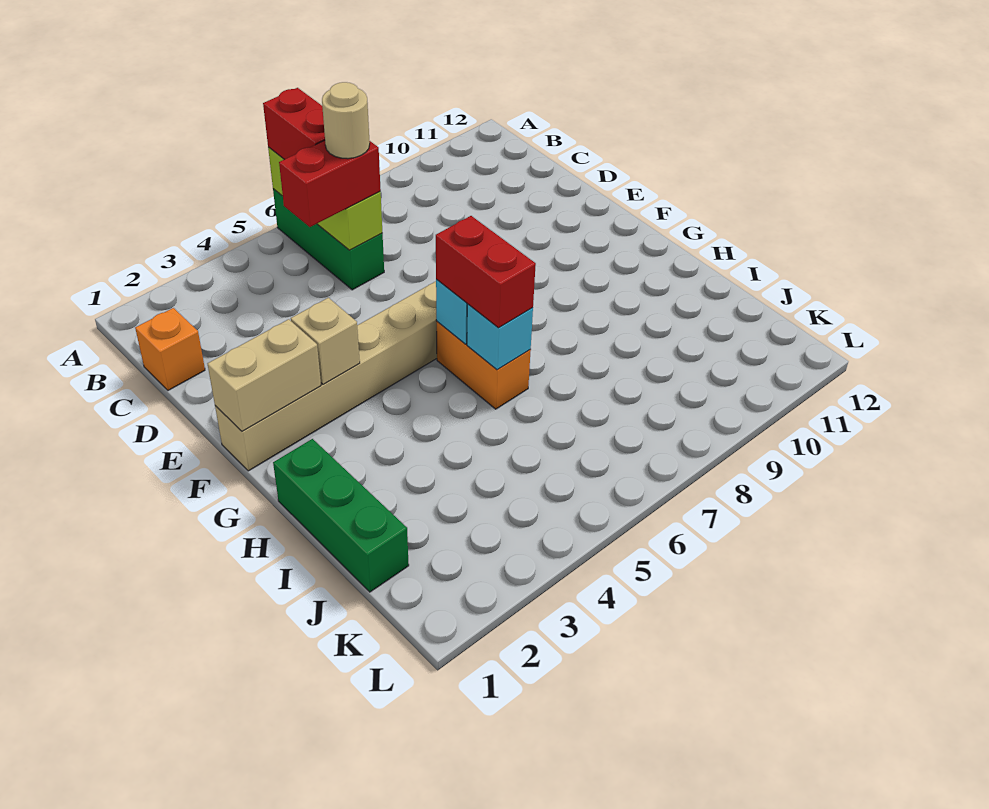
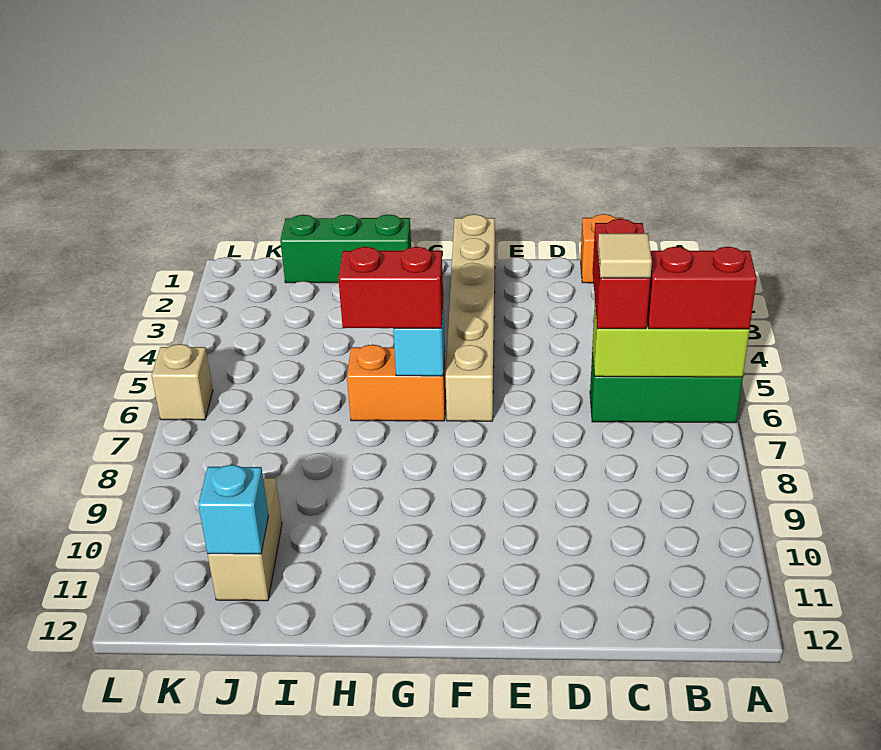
tan 1x1 round brick [322,82,370,159] -> tan 1x1 tile [598,233,652,278]
tan 1x2 brick [208,319,321,431] -> tan 1x2 brick moved to [207,478,282,601]
tan 1x1 brick [291,298,360,385] -> tan 1x1 brick moved to [152,344,213,420]
cyan 1x1 brick [467,304,533,370] -> cyan 1x1 brick moved to [198,465,269,554]

